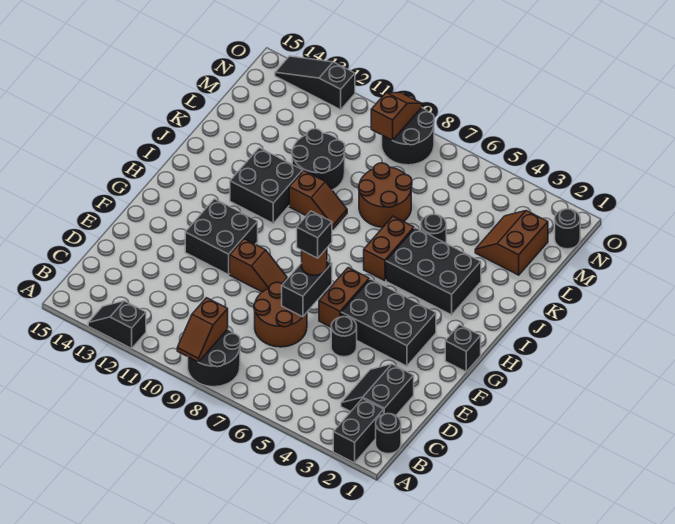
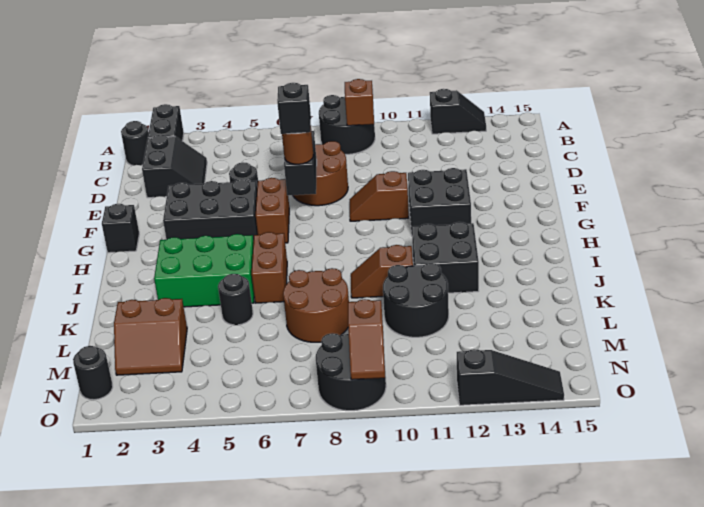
black 2x3 brick [386,228,481,315] -> green 2x3 brick [154,234,254,307]
brown 2x2 slope [475,211,548,275] -> brown 2x2 slope turned to [114,298,187,375]

